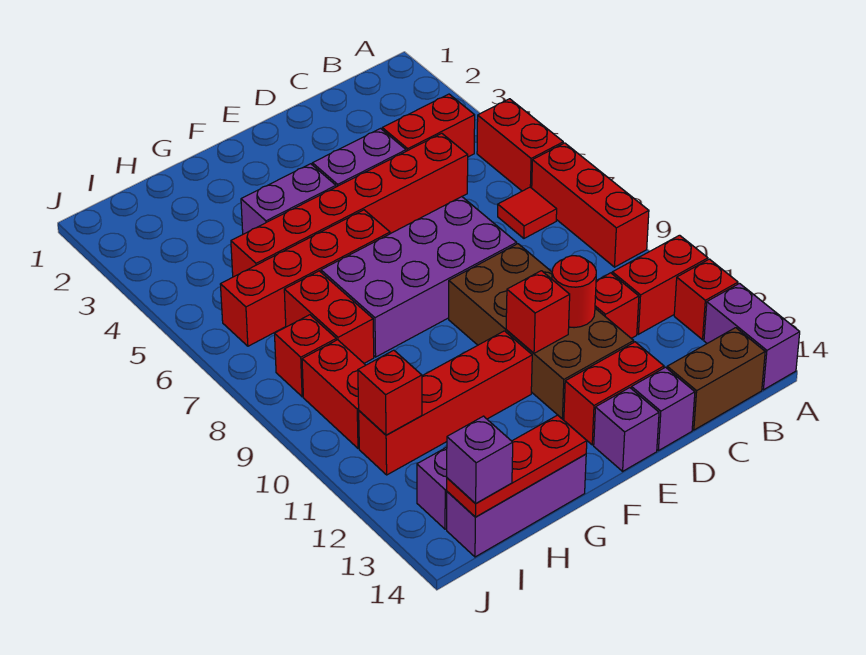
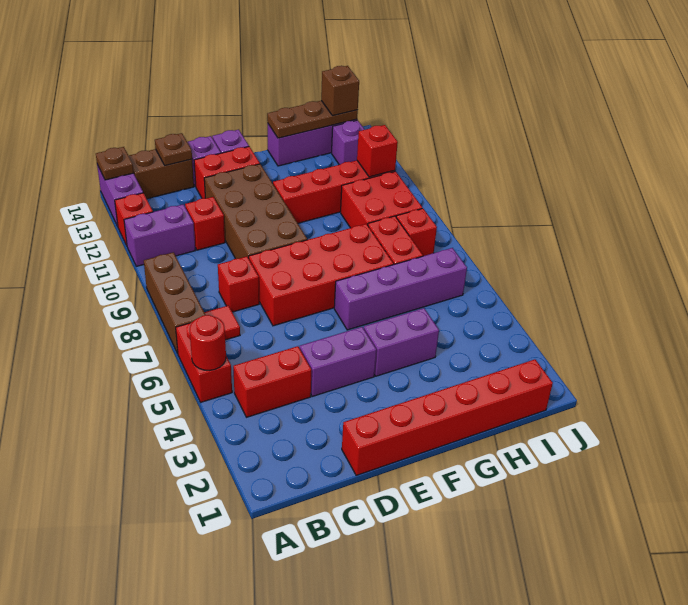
red 1x3 brick [532,143,649,267] -> brown 1x3 brick [144,252,205,353]
red 1x2 brick [612,235,708,334] -> purple 1x2 brick [124,204,195,266]
none -> brown 1x1 plate [96,147,134,180]
red 1x6 brick [231,133,468,277] -> red 1x6 brick moved to [342,359,553,475]
none -> brown 1x1 plate [155,133,192,166]
purple 2x4 brick [321,197,517,357] -> red 2x4 brick [249,224,394,326]
red 1x1 round brick [552,256,596,328] -> red 1x1 round brick moved to [190,315,226,370]
red 1x1 brick [506,271,570,353] -> red 1x1 brick moved to [218,256,259,312]
red 1x4 brick [220,210,390,346] -> purple 1x4 brick [334,248,467,330]
red 1x3 plate [447,415,587,517] -> brown 1x3 plate [267,101,358,138]
red 1x2 brick [302,340,365,448] -> red 2x2 brick [341,171,422,228]
purple 1x1 brick [447,416,513,504] -> brown 1x1 brick [321,66,359,116]

